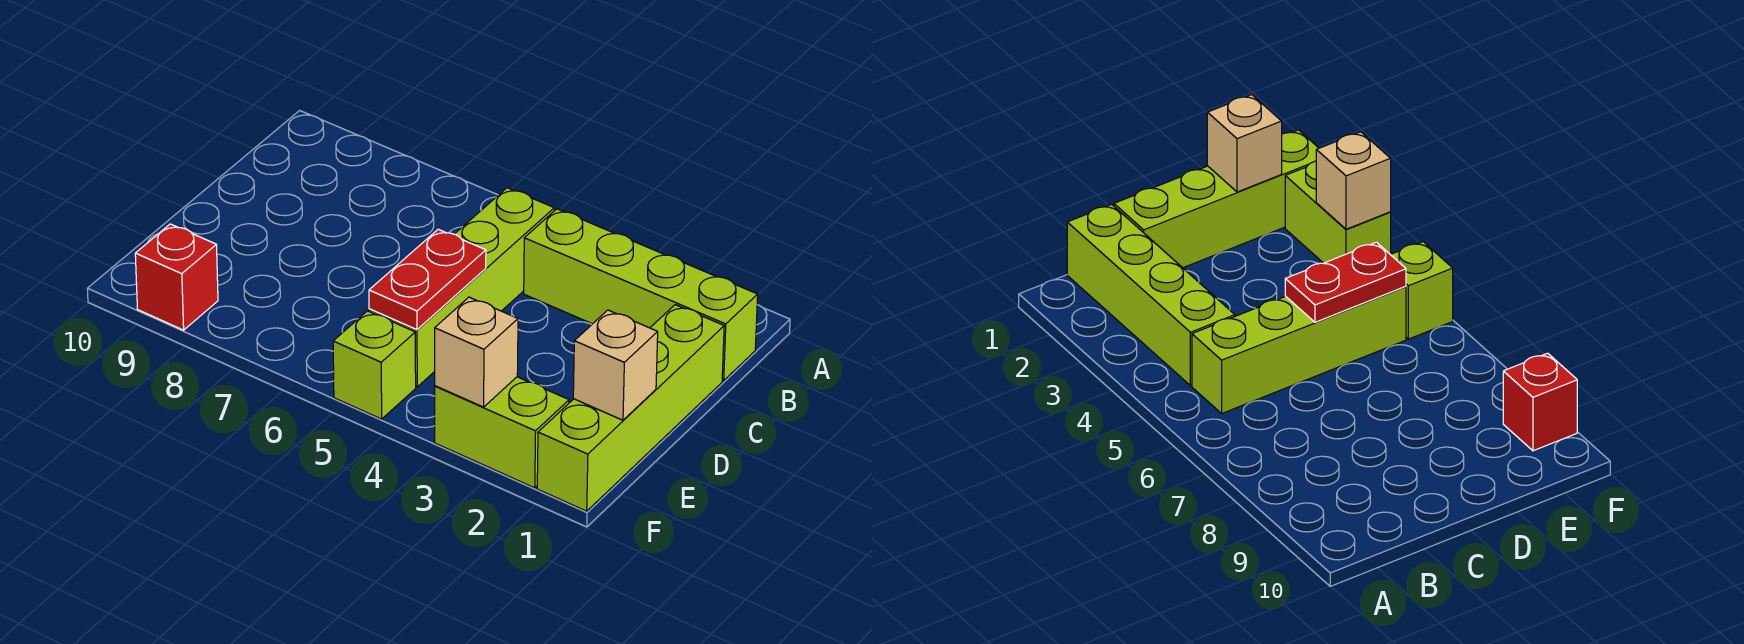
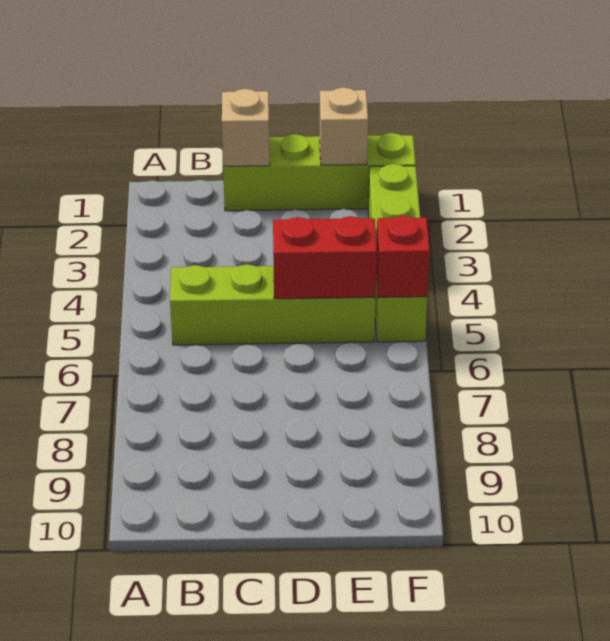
lime 1x4 brick [524,209,758,381] -> none
red 1x2 plate [369,229,486,330] -> red 1x2 brick [273,216,377,299]
tan 1x1 brick [435,297,518,407] -> tan 1x1 brick moved to [222,89,270,166]
red 1x1 brick [135,224,218,330] -> red 1x1 brick moved to [376,216,430,297]

